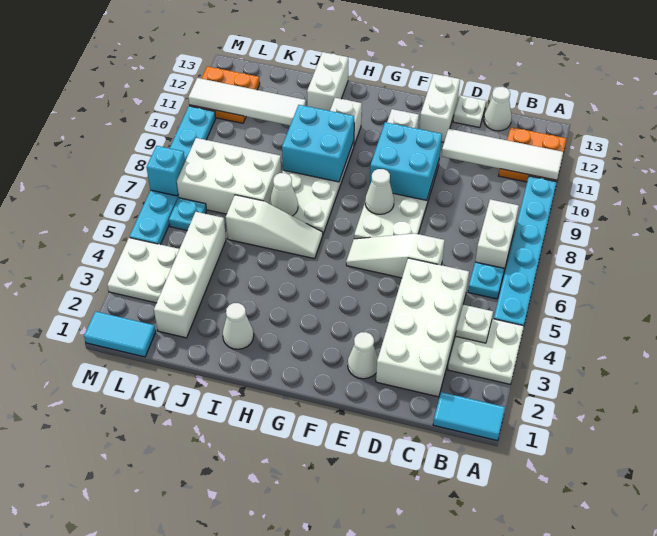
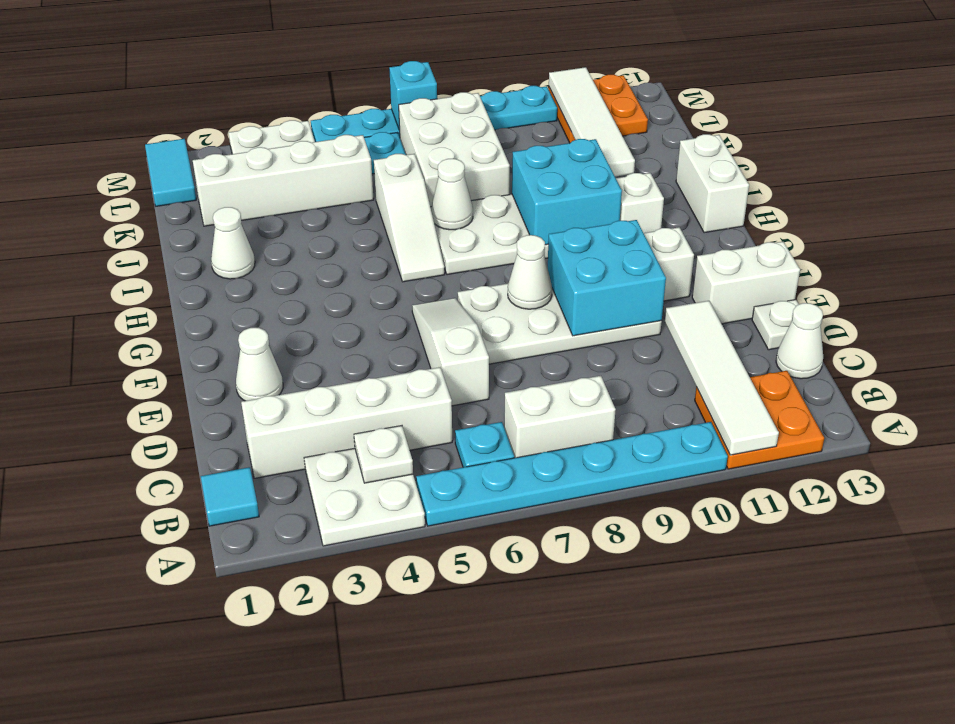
cyan 1x2 tile [433,392,505,441] -> cyan 1x1 tile [201,467,259,526]
white 2x4 brick [376,258,469,397] -> white 1x4 brick [241,367,452,478]
white 1x2 brick [307,52,348,111] -> white 1x2 brick turned to [676,134,749,233]

